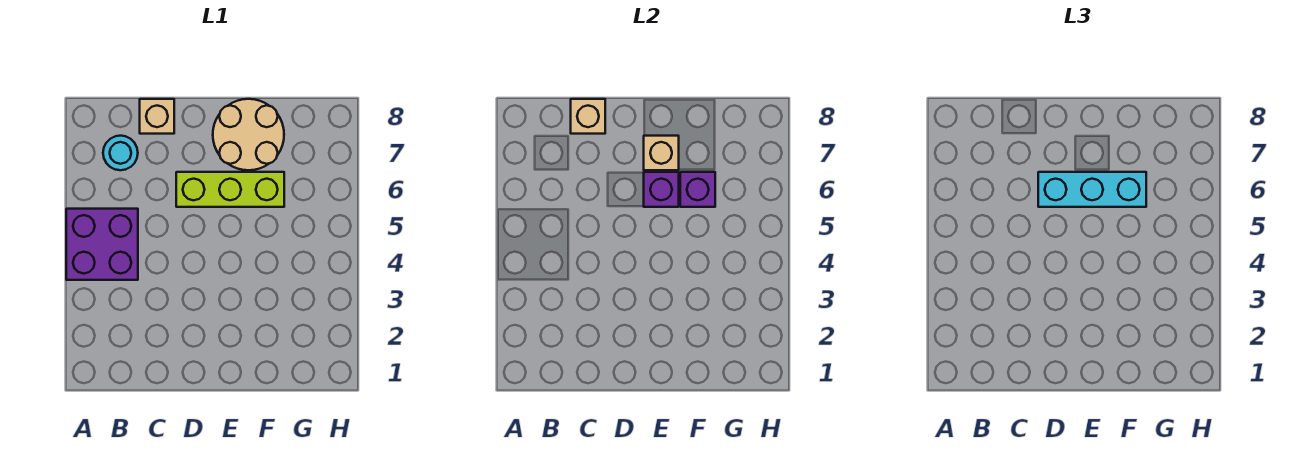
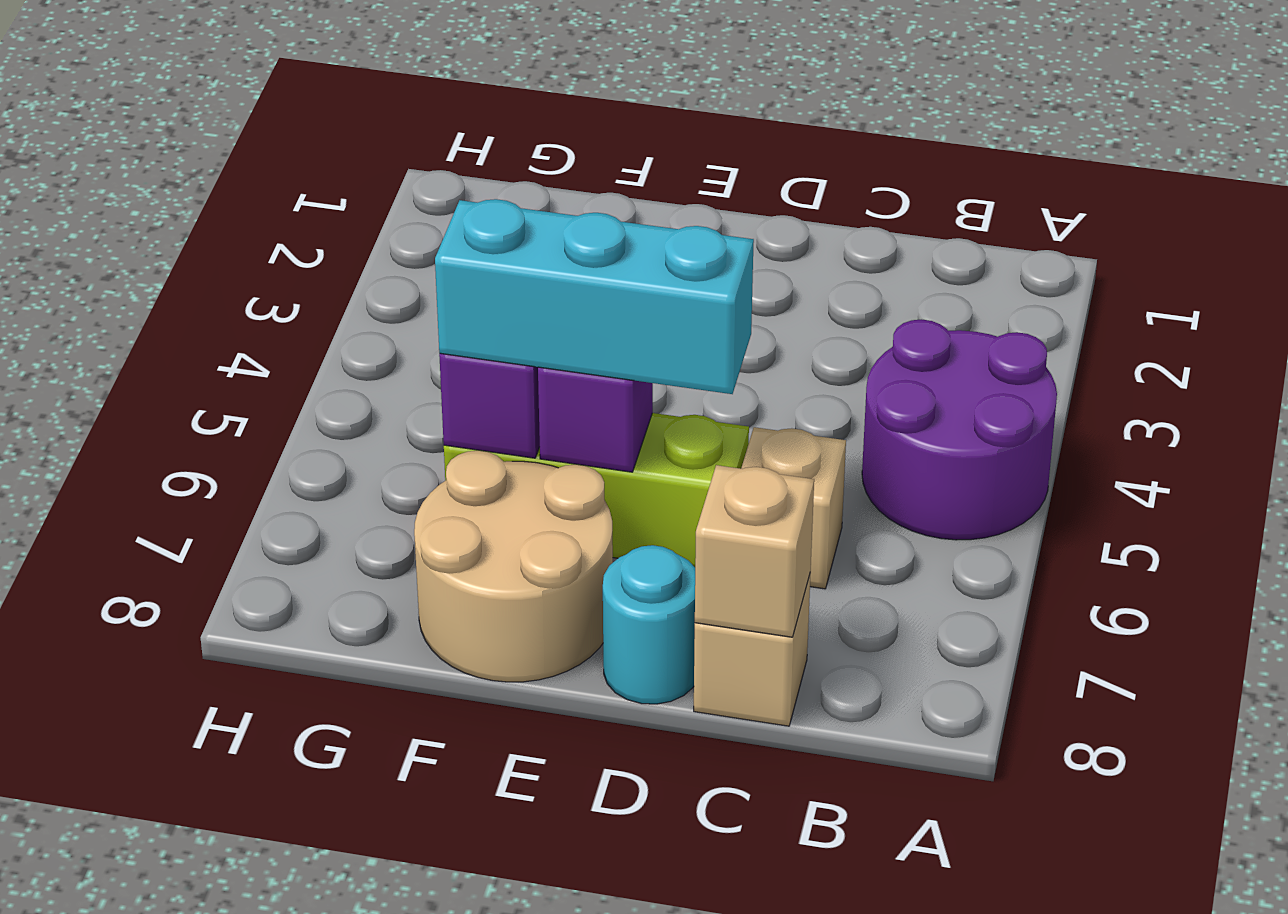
purple 2x2 brick [66,209,138,280] -> purple 2x2 round brick [862,319,1057,540]
cyan 1x1 round brick [103,136,138,170] -> cyan 1x1 round brick moved to [603,545,695,704]
tan 1x1 brick [644,136,679,170] -> tan 1x1 brick moved to [741,427,846,589]

